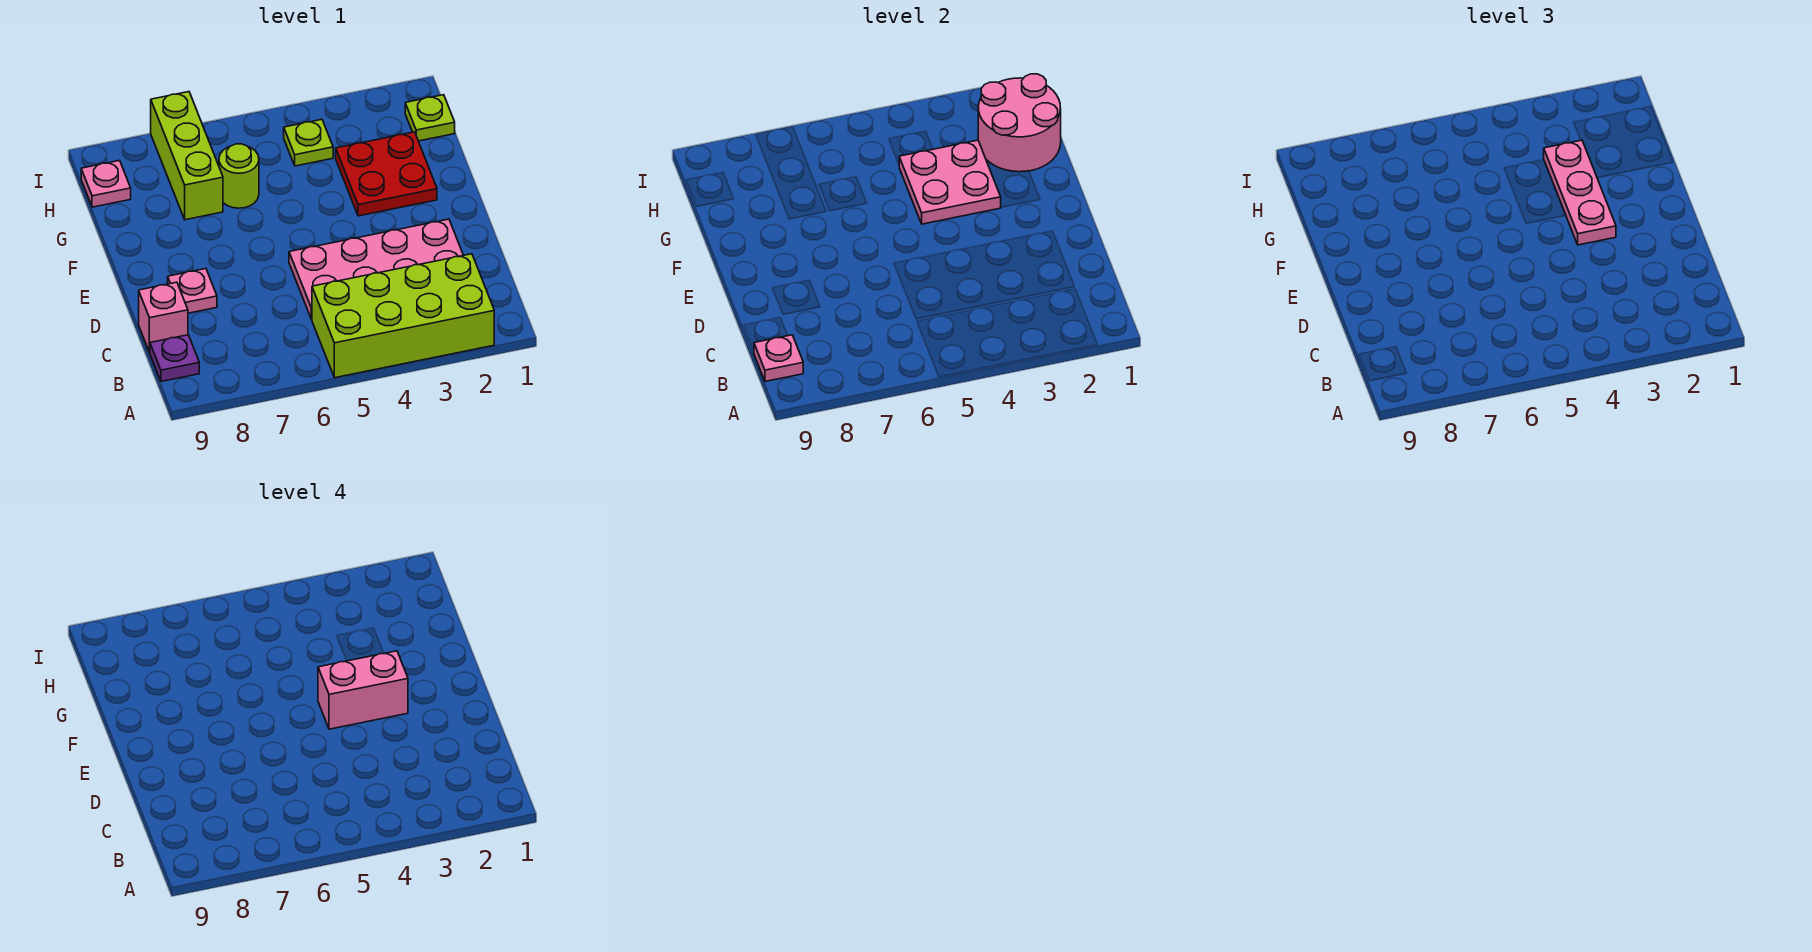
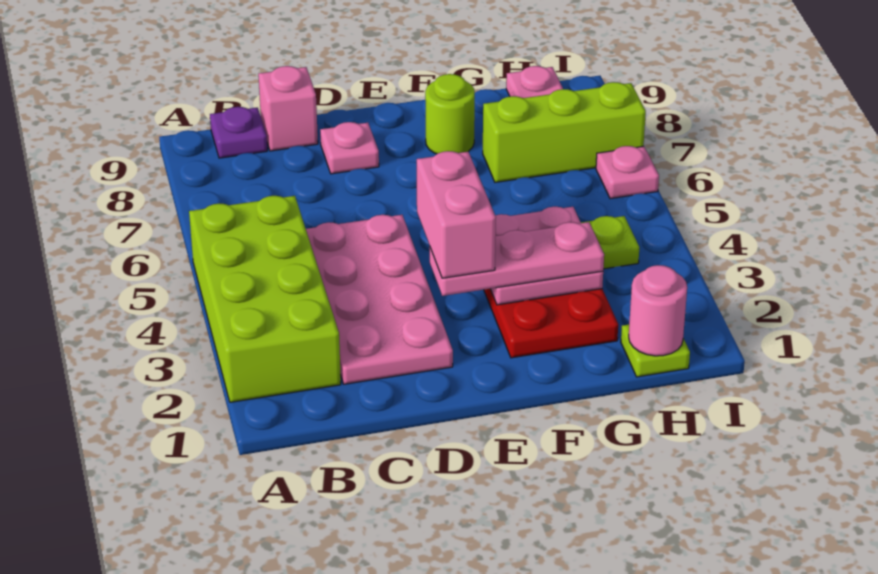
pink 1x1 plate [754,335,803,382] -> pink 1x1 plate moved to [596,146,659,199]
pink 2x2 round brick [978,74,1061,172] -> pink 1x1 round brick [629,265,687,356]
lime 1x1 round brick [219,144,259,208] -> lime 1x1 round brick moved to [425,74,475,154]

